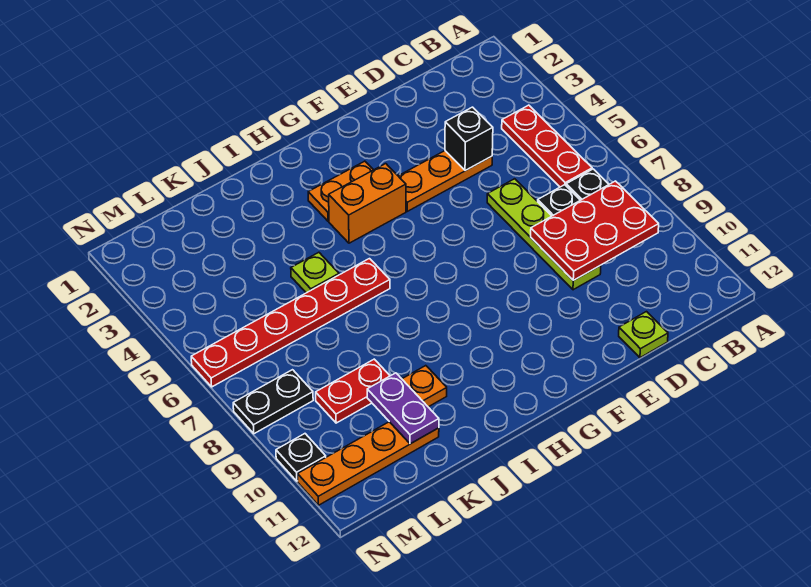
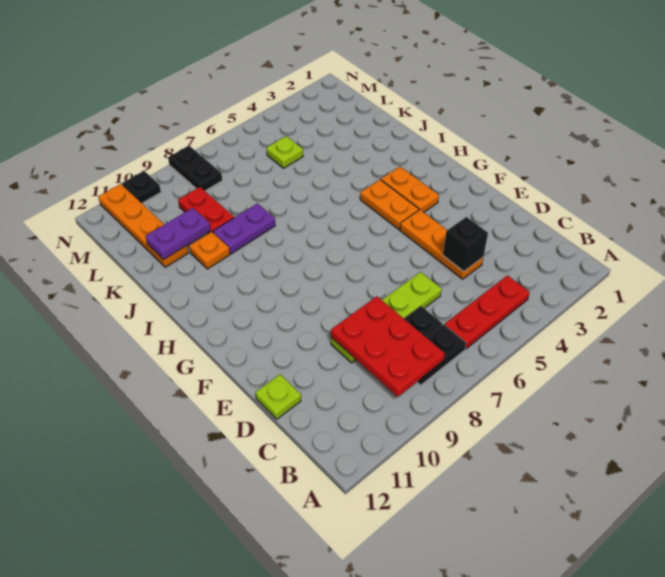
orange 1x2 brick [329,164,406,243] -> orange 1x2 plate [360,180,419,230]
red 1x6 plate [191,259,390,387] -> none
lime 1x1 plate [291,252,339,293] -> lime 1x1 plate moved to [267,136,303,168]
none -> purple 1x2 plate [213,203,275,254]

